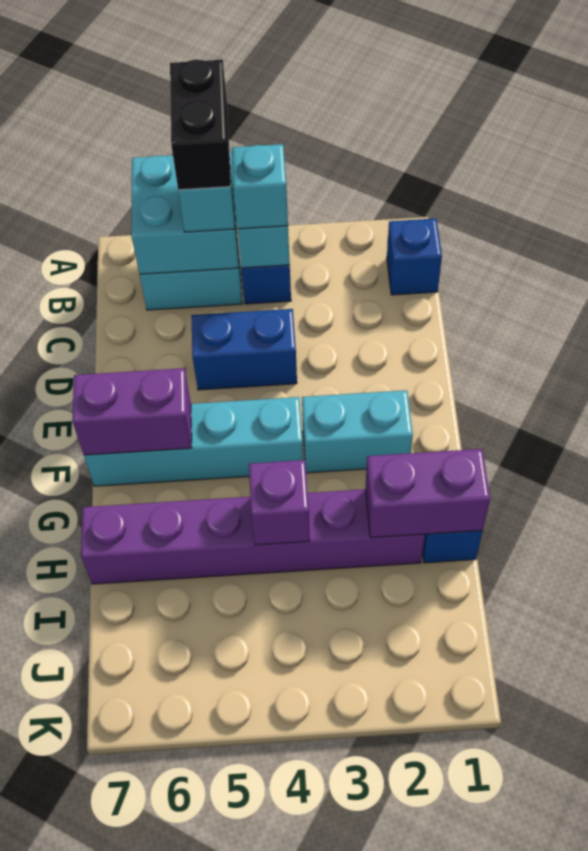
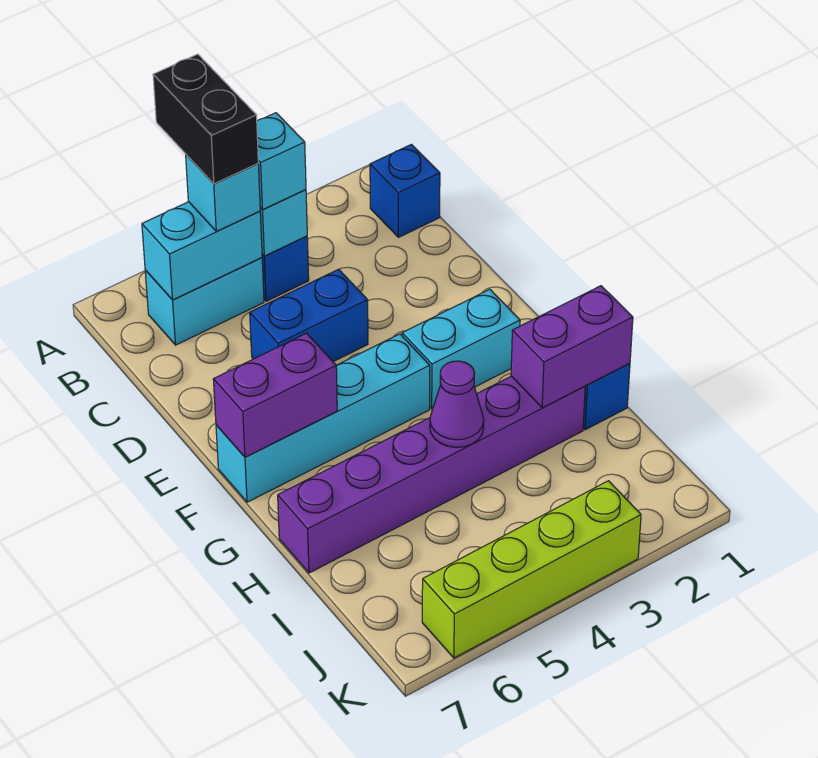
cyan 2x2 brick [131,152,239,274] -> cyan 1x2 brick [142,202,262,300]
purple 1x1 brick [249,460,310,545] -> purple 1x1 cone [430,361,484,447]
none -> lime 1x4 brick [422,481,641,658]

